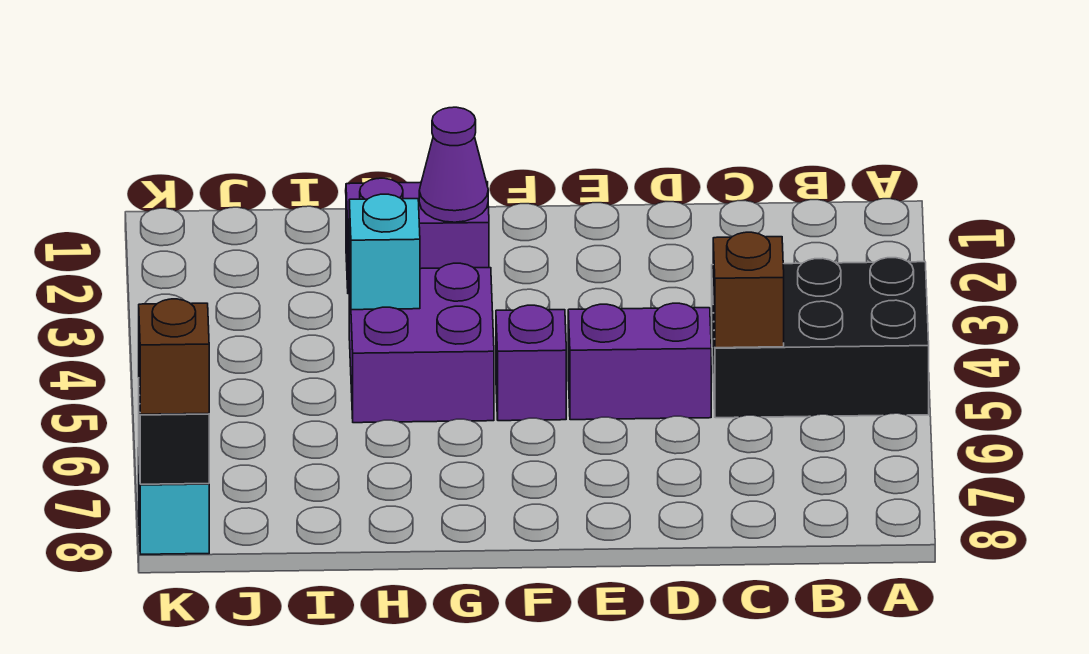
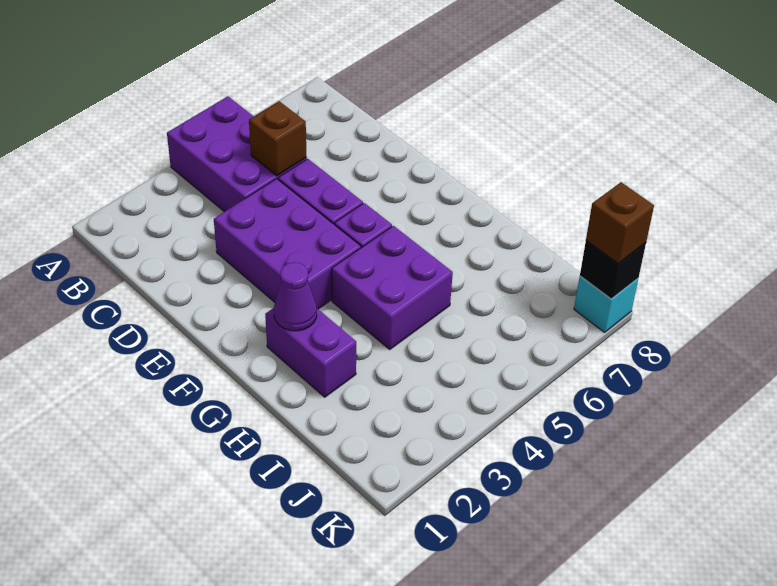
black 2x3 brick [712,258,929,418] -> purple 2x3 brick [167,96,307,212]
none -> purple 2x3 brick [214,179,361,309]
cyan 1x1 brick [349,194,420,310] -> none

